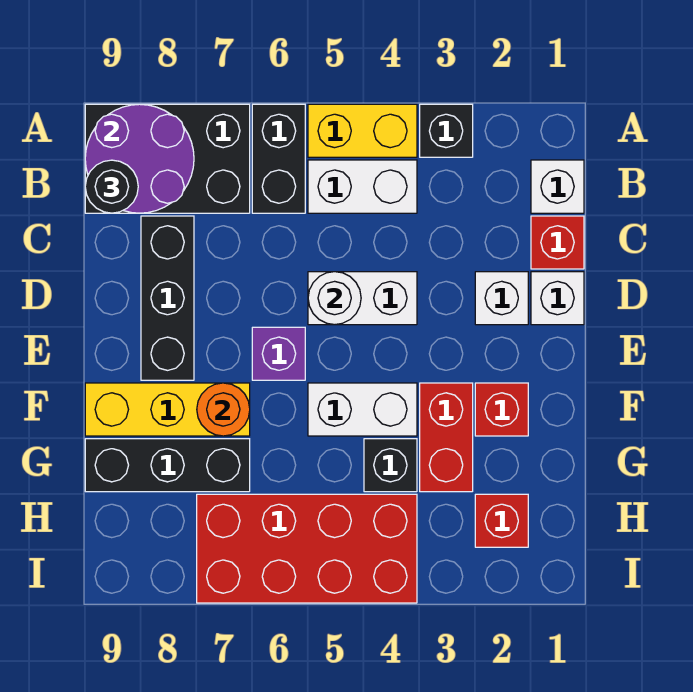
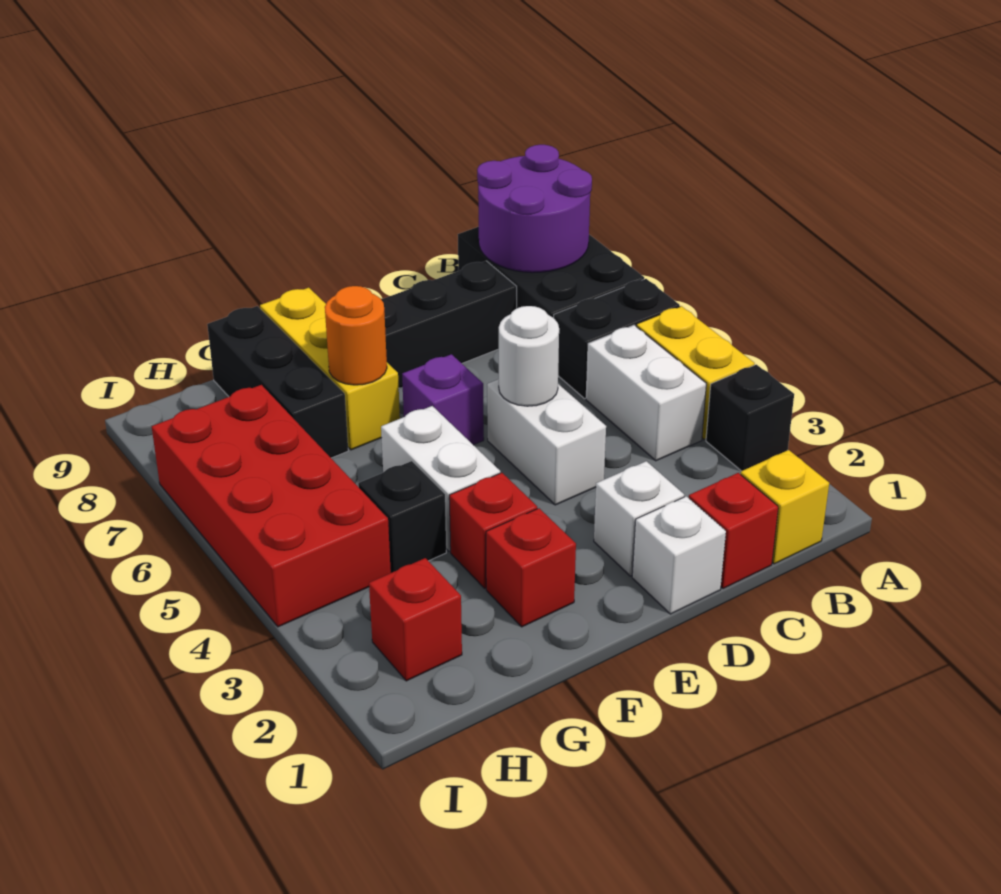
white 1x1 brick [531,160,584,213] -> yellow 1x1 brick [740,450,829,564]
black 1x1 round brick [85,160,138,213] -> none
red 1x2 brick [420,383,473,492] -> red 1x1 brick [449,473,537,589]

